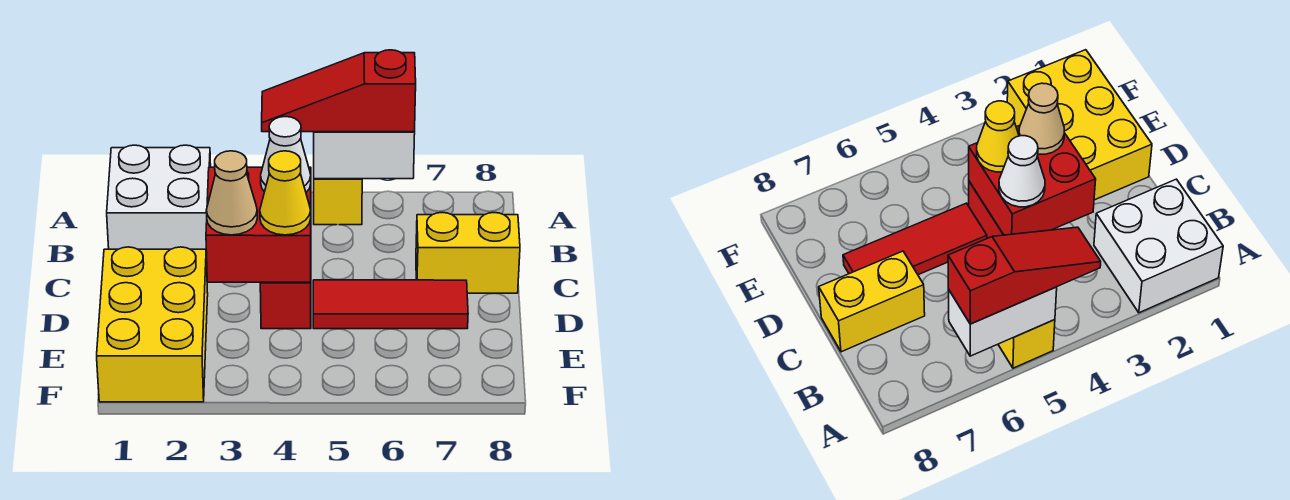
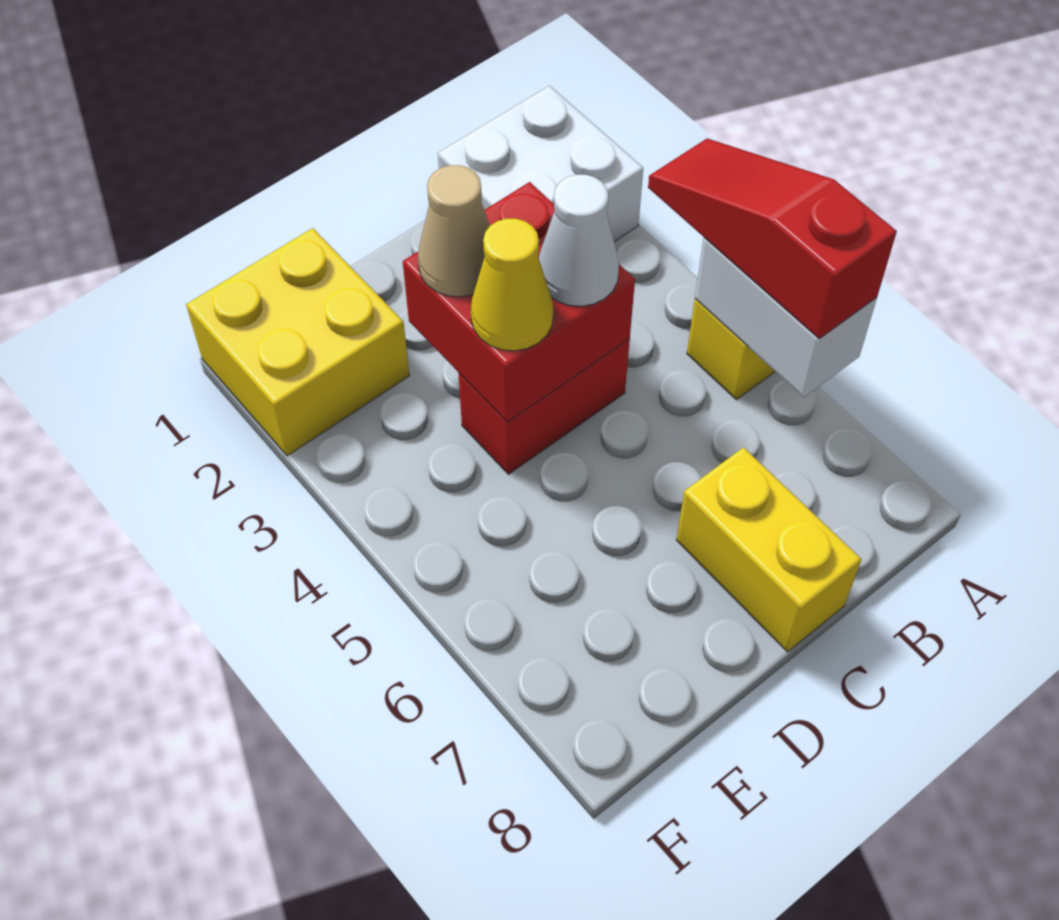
yellow 2x3 brick [97,247,208,402] -> yellow 2x2 brick [186,228,410,456]
red 1x3 tile [313,280,468,329] -> none

